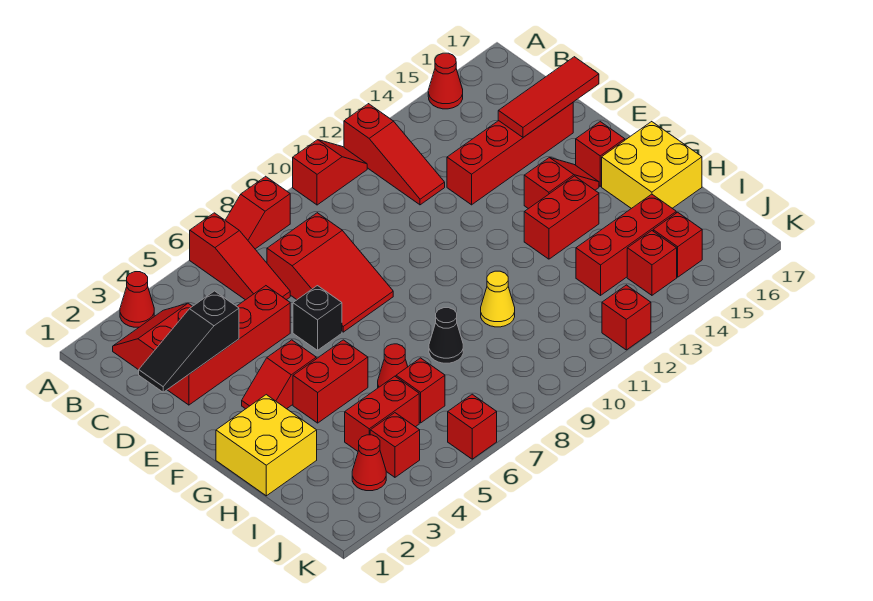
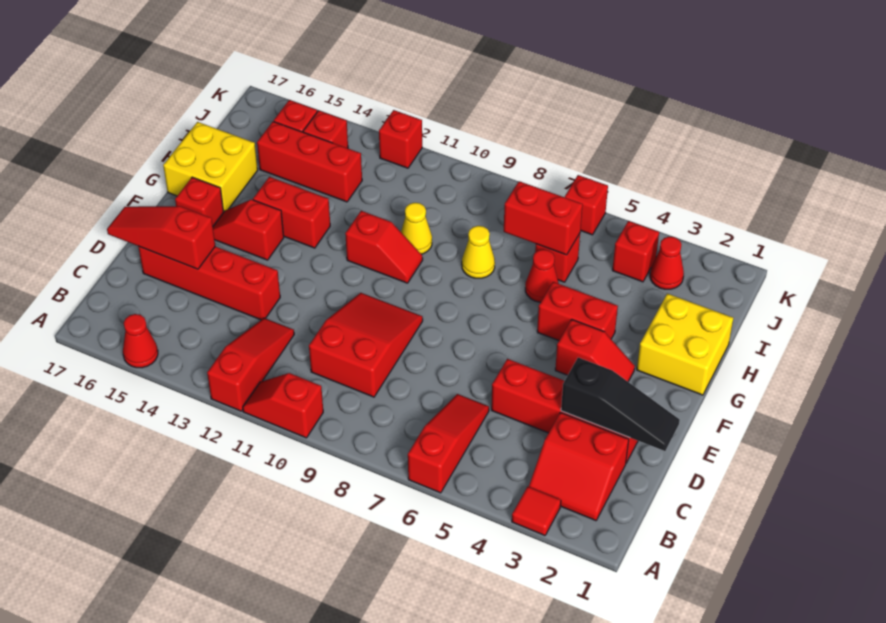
red 1x1 cone [120,272,154,327] -> red 1x1 tile [512,487,561,536]
red 1x2 slope [225,176,290,249] -> red 1x2 slope moved to [345,211,423,283]
red 2x3 slope [267,213,393,332] -> red 2x3 slope moved to [309,293,423,397]
red 1x3 tile [498,57,599,137] -> red 1x3 slope [107,206,215,269]
black 1x1 brick [293,286,342,350] -> none
black 1x1 cone [429,308,463,363] -> yellow 1x1 cone [462,226,495,278]
red 1x2 brick [345,376,419,451] -> red 1x2 brick moved to [504,181,583,255]

